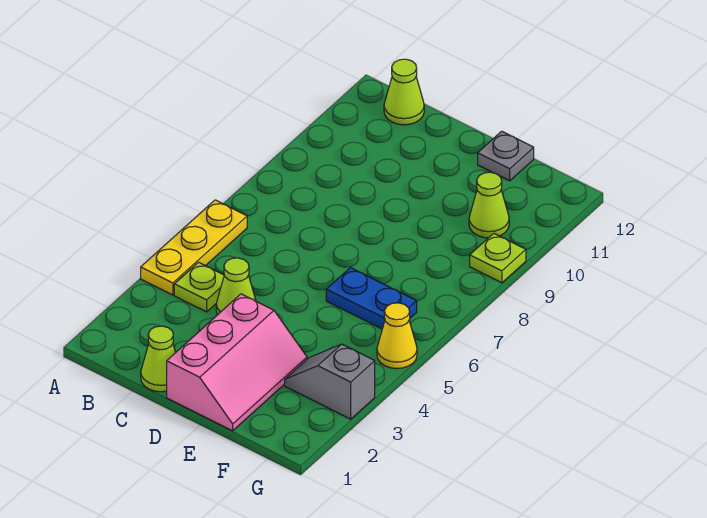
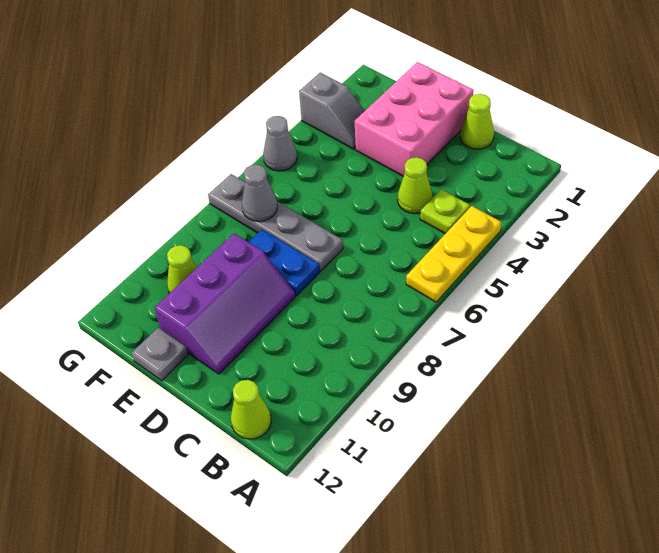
pink 2x3 slope [167,294,307,431] -> pink 2x3 brick [355,62,473,176]
none -> grey 1x4 plate [208,174,343,271]
none -> purple 2x3 slope [154,234,295,374]
blue 1x2 plate [326,268,417,329] -> blue 1x2 plate moved to [249,229,319,296]
none -> grey 1x1 cone [242,165,277,221]
yellow 1x1 cone [377,303,417,369] -> grey 1x1 cone [263,116,297,171]
lime 1x1 plate [470,233,526,283] -> none

